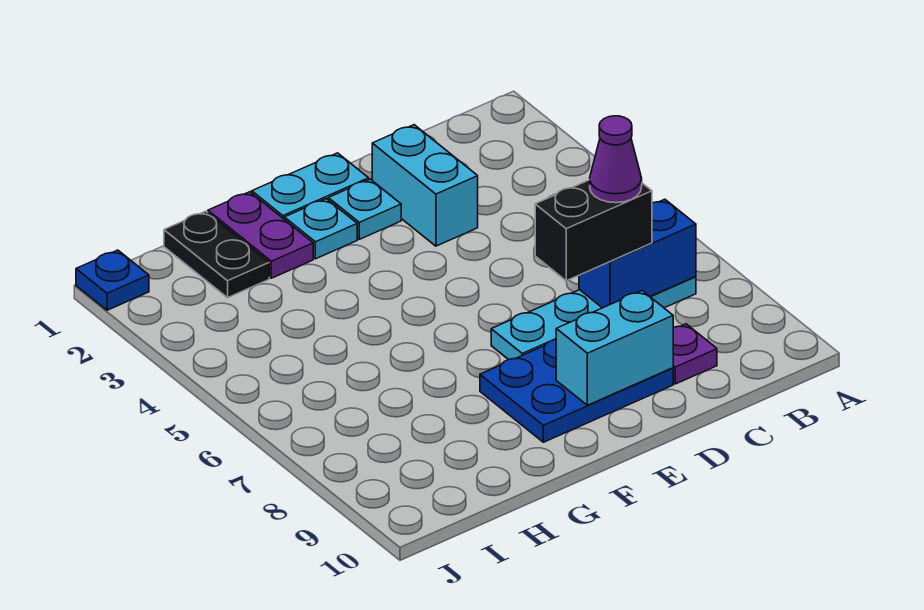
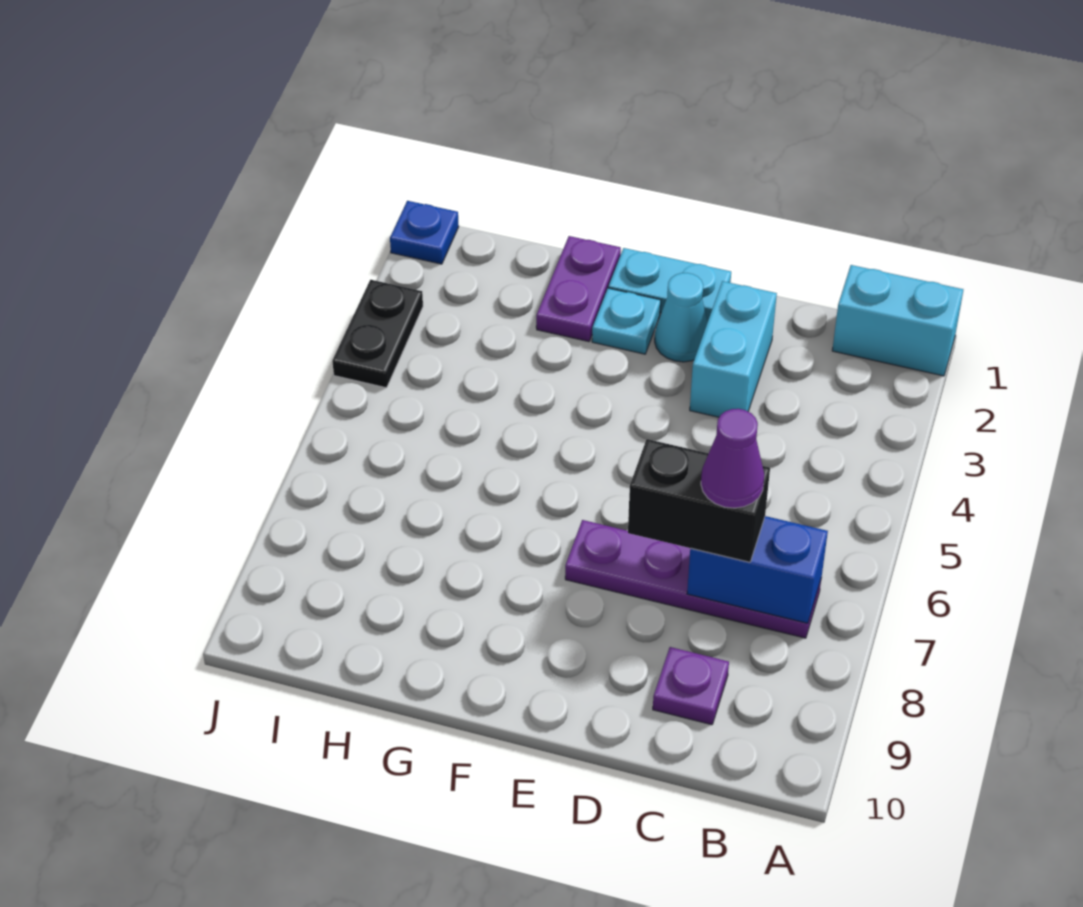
cyan 1x4 plate [491,276,696,360] -> purple 1x4 plate [565,520,821,638]
blue 2x3 plate [480,340,673,442] -> none
cyan 1x2 brick [556,291,673,405] -> cyan 1x2 brick moved to [832,265,963,376]
cyan 1x1 plate [328,179,401,239] -> cyan 1x1 cone [655,273,708,362]
black 1x2 plate [164,211,269,298] -> black 1x2 plate moved to [332,280,423,388]

